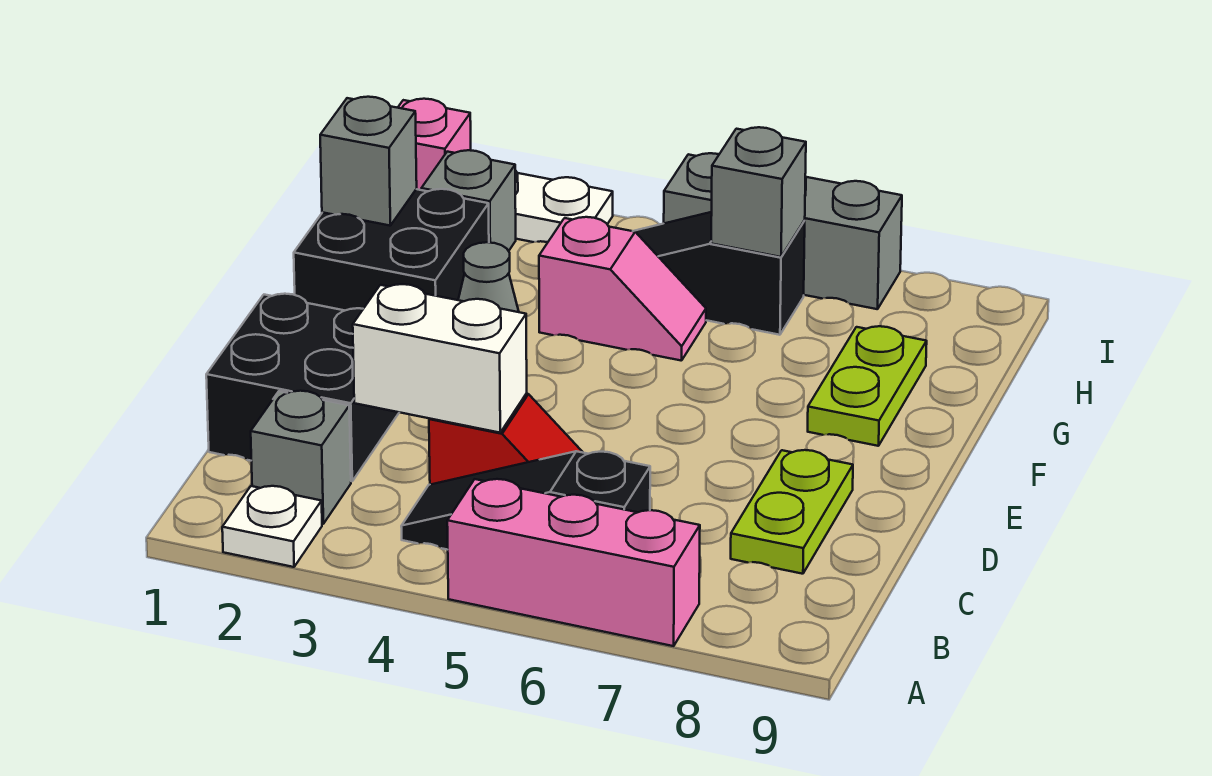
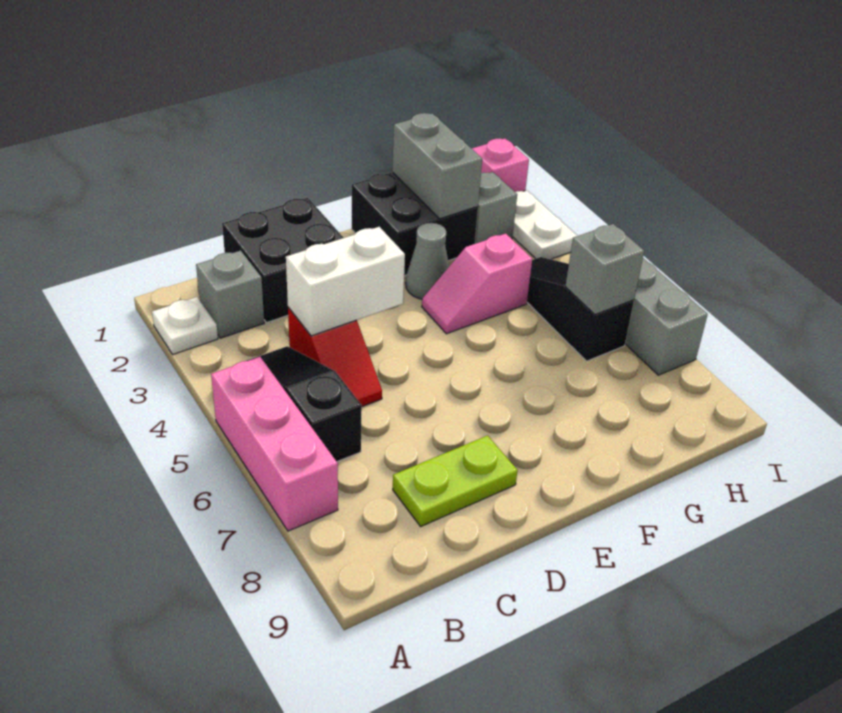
white 1x2 brick [353,284,527,433] -> white 1x2 brick turned to [286,227,405,336]
lime 1x2 plate [808,326,927,446] -> none
grey 1x1 brick [320,97,417,226] -> grey 1x2 brick [392,113,482,219]
pink 1x2 slope [539,217,706,361] -> pink 1x2 slope turned to [422,234,532,334]

